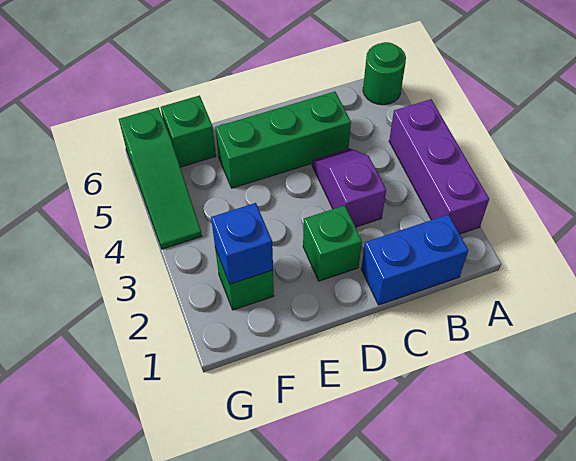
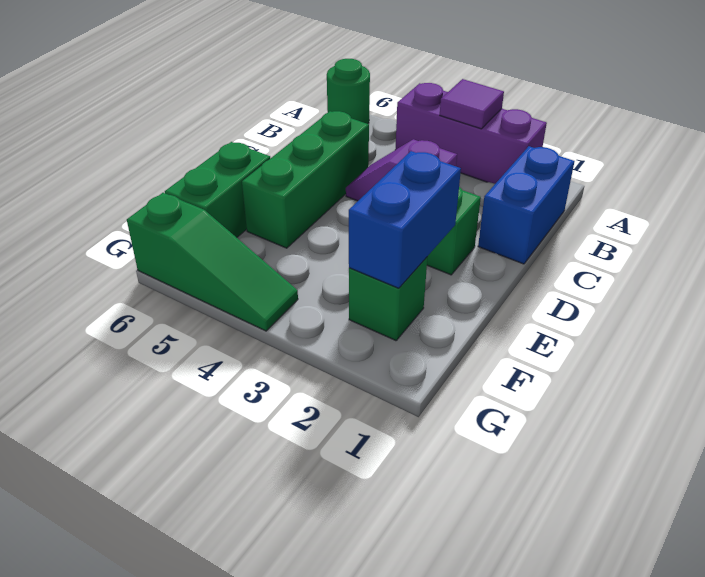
none -> purple 1x1 tile [440,79,504,129]
blue 1x1 brick [211,203,273,284] -> blue 1x2 brick [349,151,461,288]
green 1x1 brick [161,95,216,167] -> green 1x2 brick [165,142,270,237]

